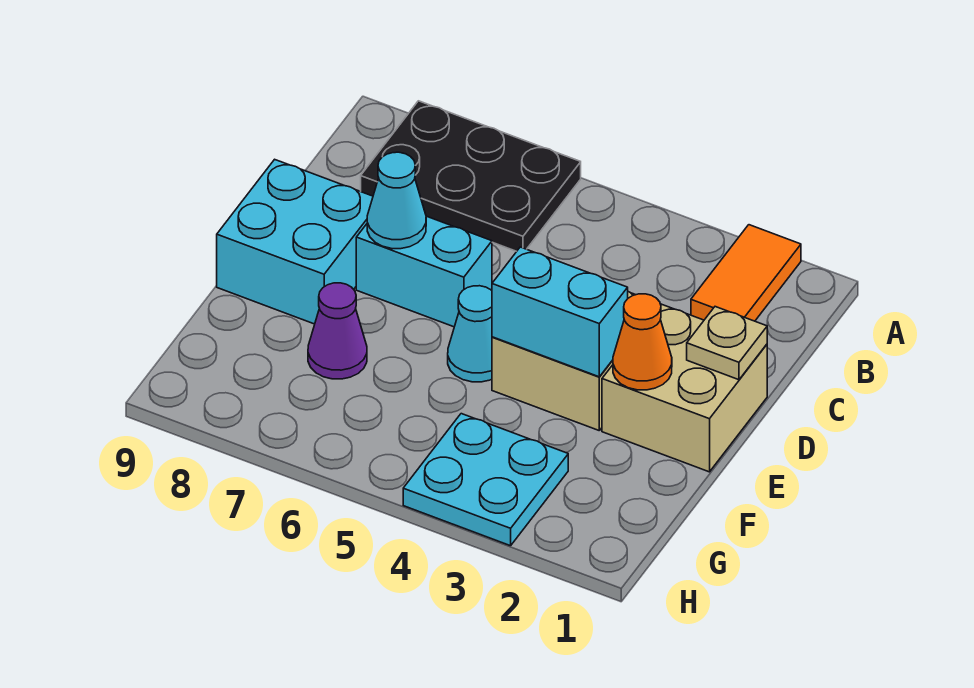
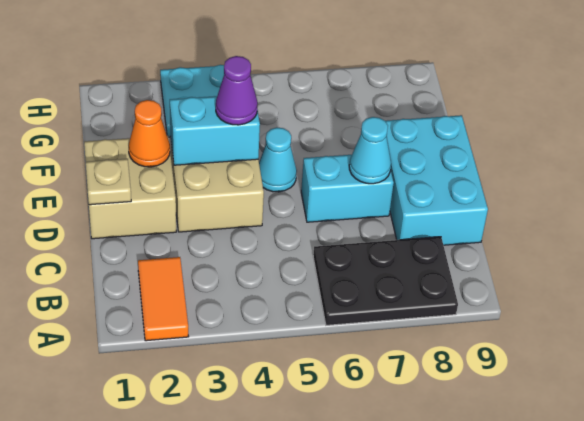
cyan 2x2 brick [217,159,373,324] -> cyan 2x3 brick [385,115,488,245]
purple 1x1 cone [308,283,367,379] -> purple 1x1 cone moved to [216,56,258,125]

